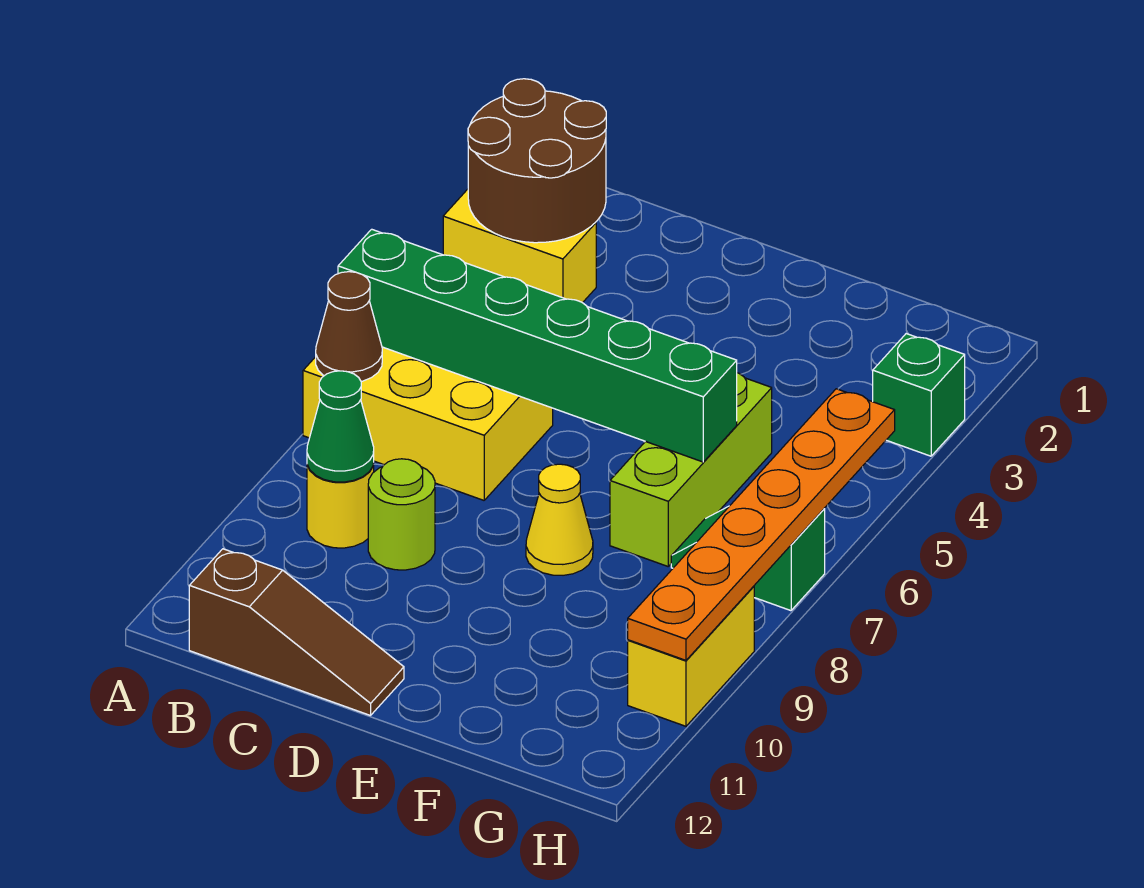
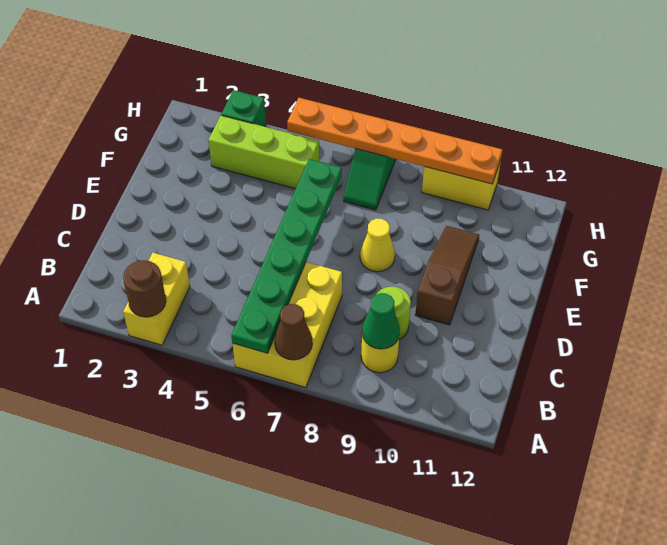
brown 2x2 round brick [468,79,606,243] -> brown 1x1 round brick [123,260,166,317]
green 1x6 brick [338,229,737,462] -> green 1x6 plate [231,159,342,353]
brown 1x3 slope [189,549,404,716] -> brown 1x3 slope moved to [415,226,479,325]
lime 1x3 brick [610,373,772,566] -> lime 1x3 brick moved to [208,115,319,189]

